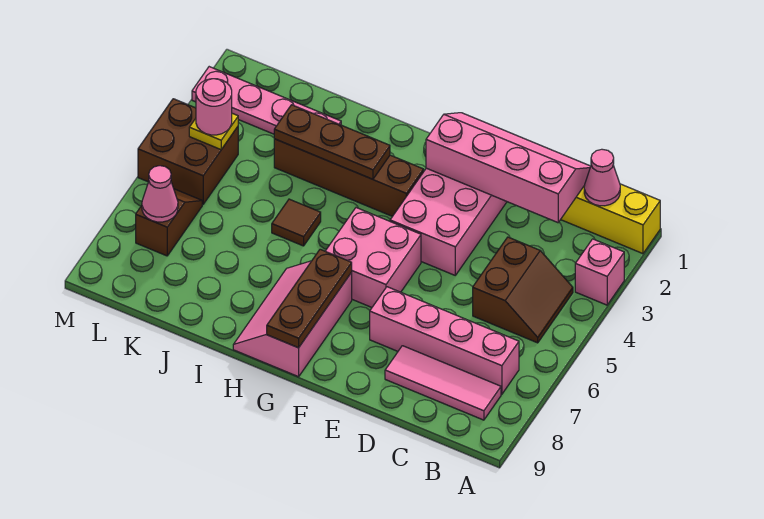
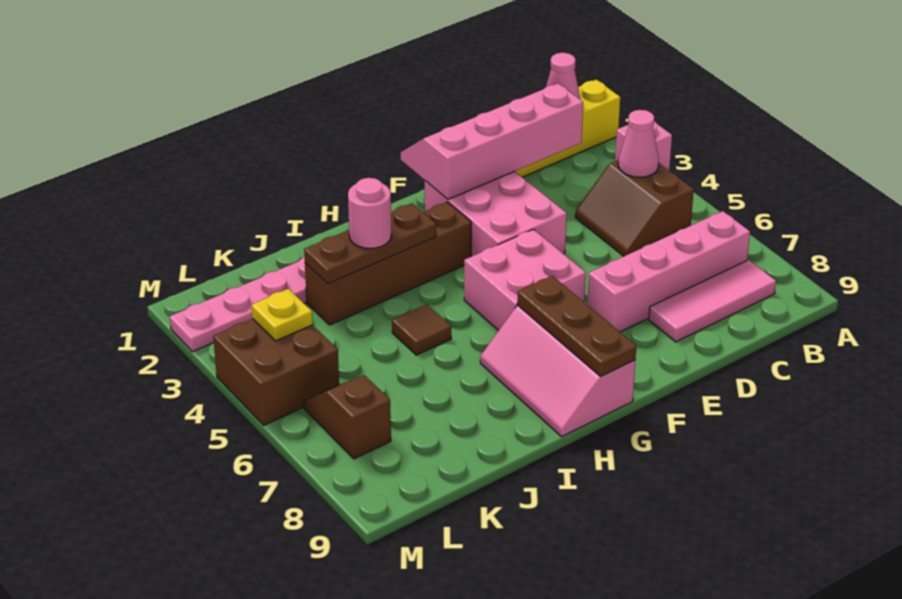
brown 2x2 slope [473,237,573,343] -> brown 2x2 slope turned to [575,160,694,256]
pink 1x1 round brick [196,79,232,135] -> pink 1x1 round brick moved to [348,178,391,249]
pink 1x1 cone [142,166,178,222] -> pink 1x1 cone moved to [618,110,659,177]

